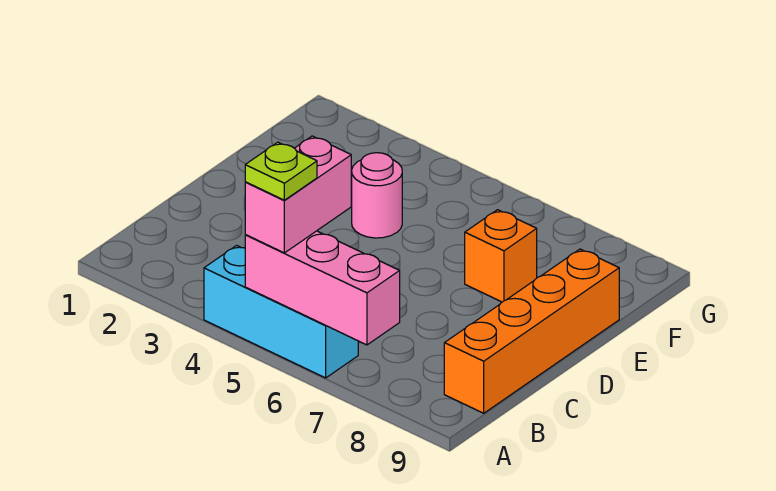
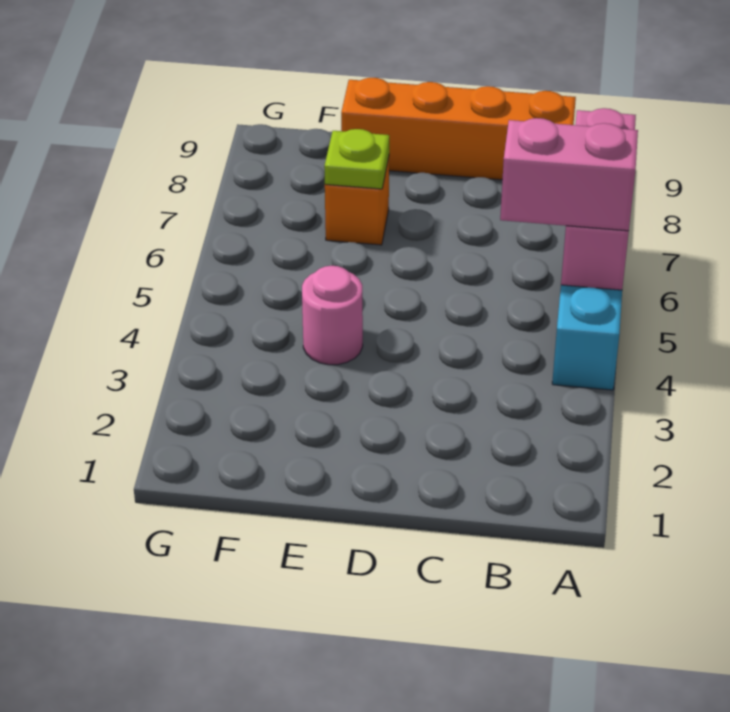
lime 1x1 plate [245,142,317,200] -> lime 1x1 plate moved to [324,129,389,189]

